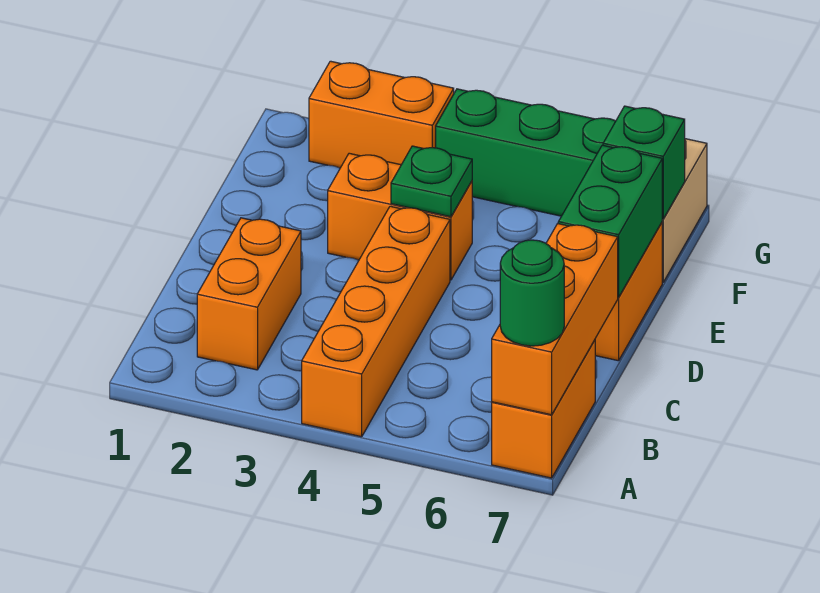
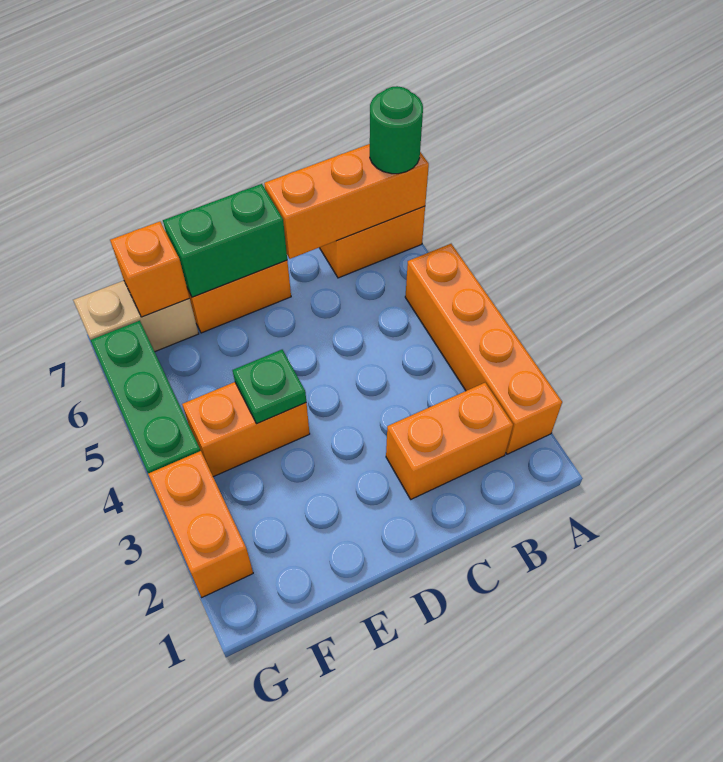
orange 1x4 brick [302,206,450,437] -> orange 1x4 brick turned to [405,244,562,454]
orange 1x2 brick [328,153,472,280] -> orange 1x2 brick turned to [182,382,310,477]
green 1x1 brick [603,106,685,219] -> orange 1x1 brick [110,222,189,317]

